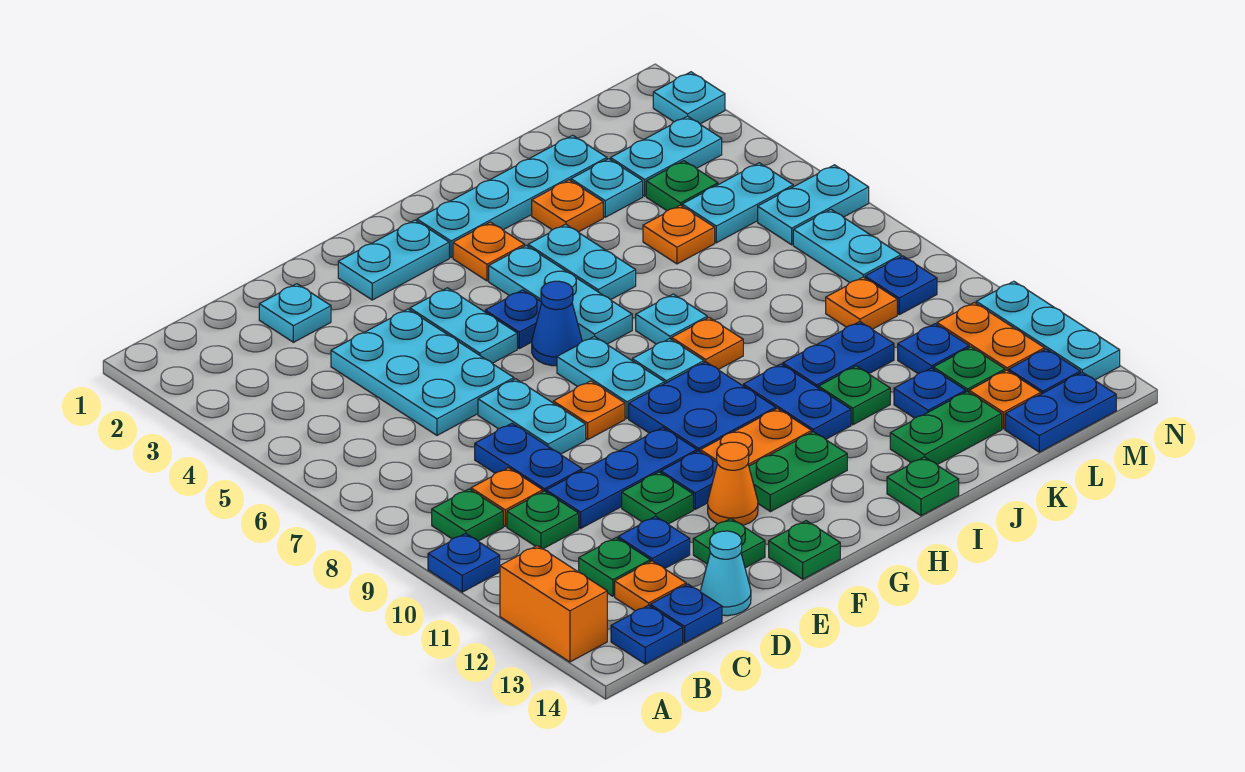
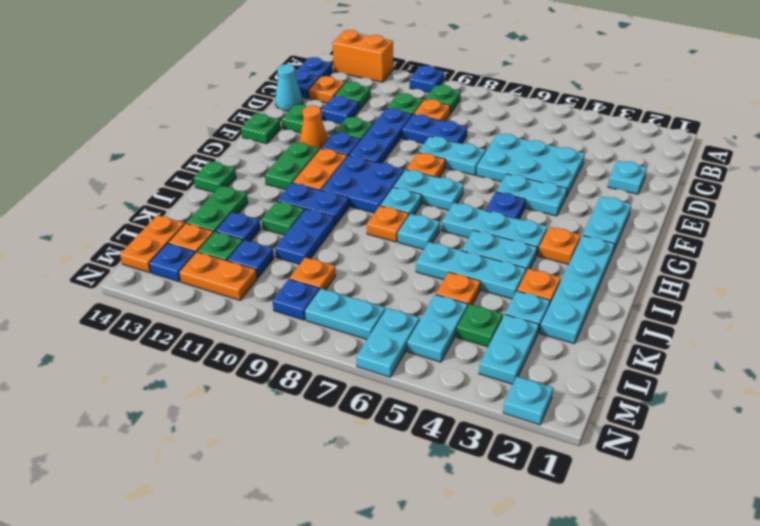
blue 1x1 cone [532,281,582,366] -> none
blue 1x2 plate [1005,372,1116,452] -> orange 1x2 plate [120,215,184,273]
cyan 1x3 plate [976,281,1120,380] -> cyan 1x3 plate moved to [416,242,526,299]

